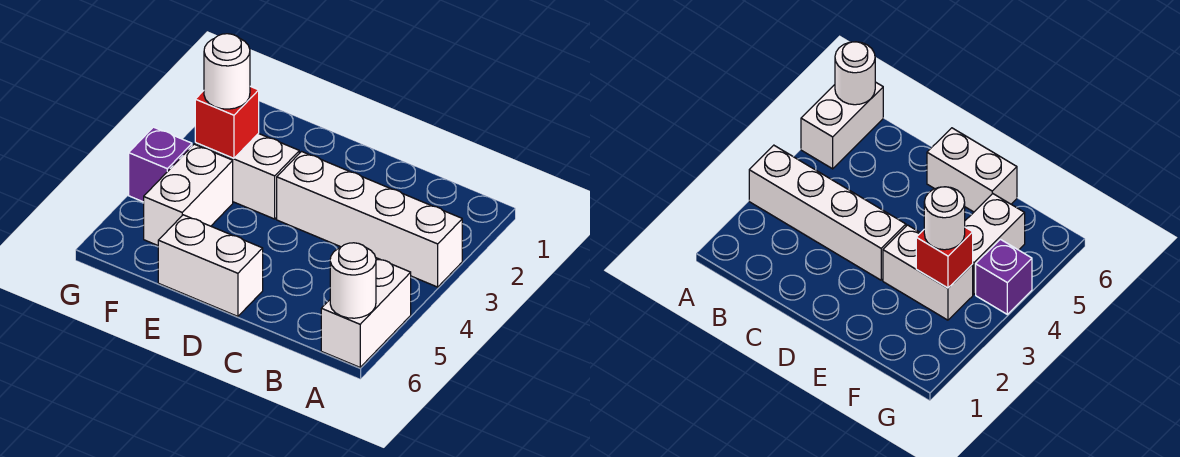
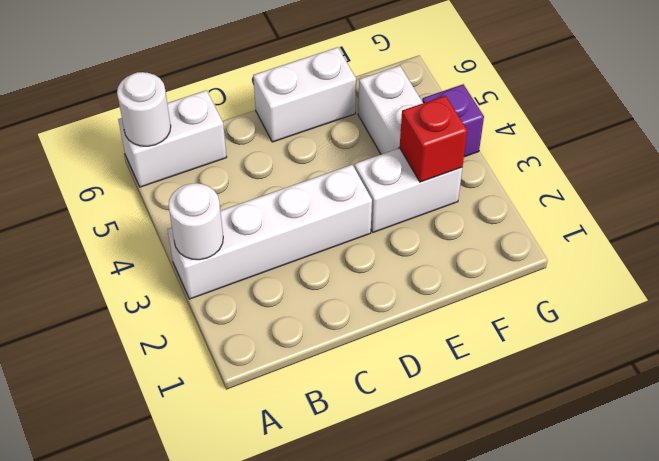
white 1x2 brick [321,258,411,367] -> white 1x2 brick turned to [118,90,227,187]
white 1x1 round brick [204,34,250,109] -> white 1x1 round brick moved to [168,183,223,260]

